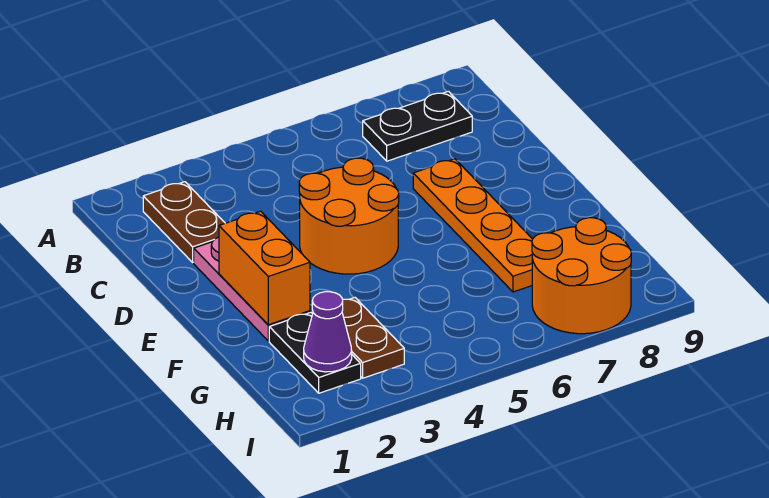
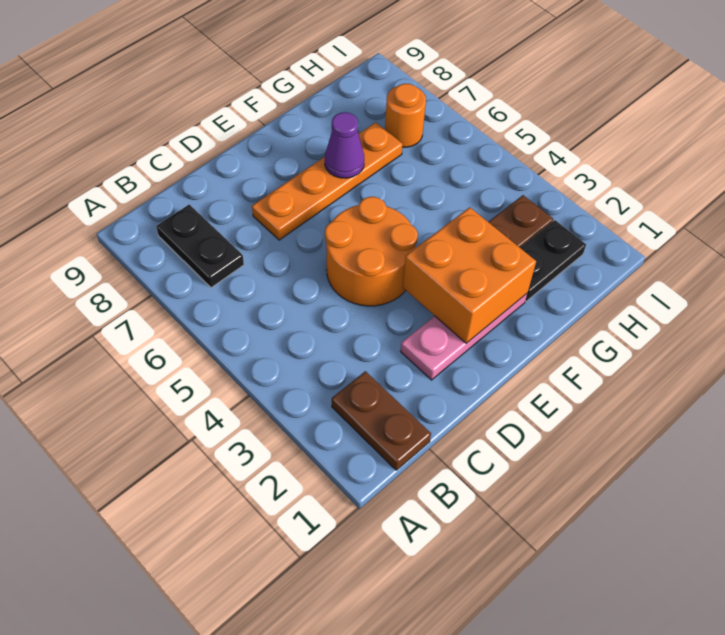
brown 1x2 plate [143,182,225,262] -> brown 1x2 plate turned to [332,371,431,470]
orange 1x2 brick [219,211,310,325] -> orange 2x2 brick [403,207,536,343]
purple 1x1 cone [304,292,352,372] -> purple 1x1 cone moved to [325,112,364,178]
orange 2x2 round brick [532,218,631,334] -> orange 1x1 round brick [385,84,426,147]

